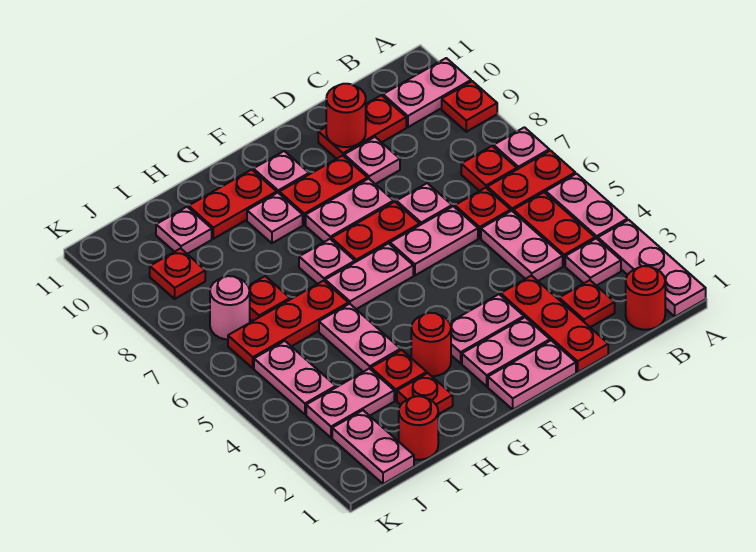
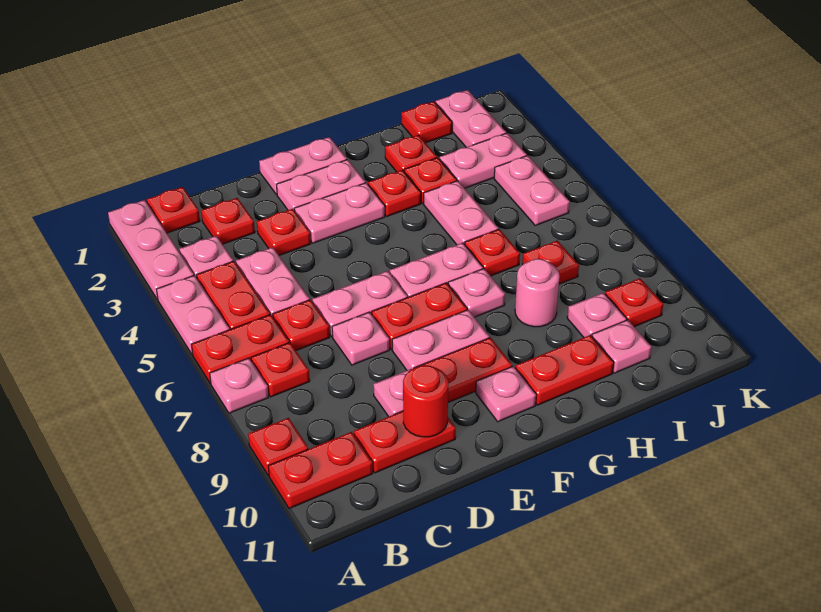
pink 1x2 plate [383,58,471,127] -> red 1x2 plate [268,432,373,509]
red 1x1 round brick [626,266,665,330] -> red 1x1 plate [147,187,200,233]
red 1x3 plate [501,275,608,372] -> red 1x1 plate [257,209,311,255]
red 1x1 round brick [411,313,451,376] -> red 1x1 plate [368,170,421,216]
pink 1x1 plate [247,193,303,243] -> pink 1x1 plate moved to [567,293,627,337]
red 1x3 plate [228,281,348,368] -> red 1x1 plate [464,229,520,276]
red 1x1 round brick [399,396,438,460] -> red 1x1 plate [401,101,452,143]
pink 1x1 round brick [210,276,250,340] -> pink 1x1 round brick moved to [515,259,560,327]

